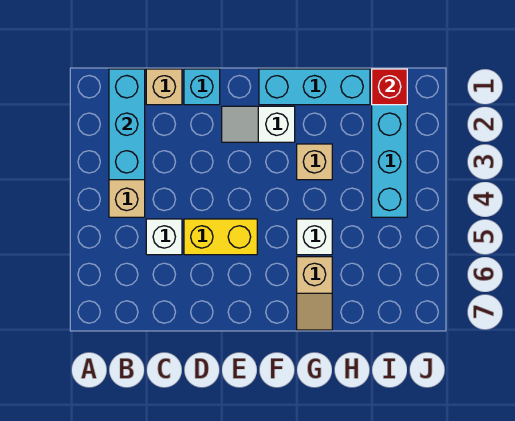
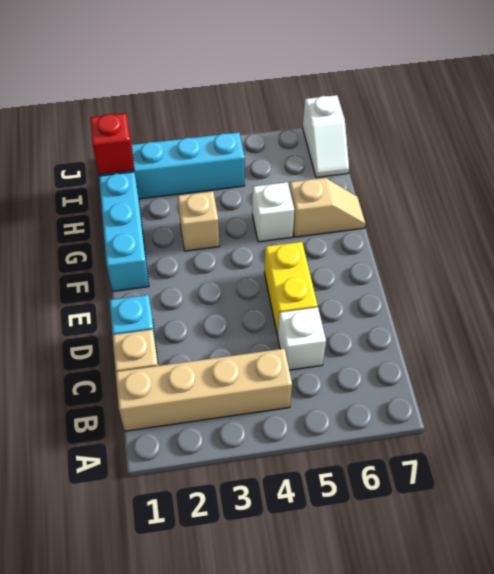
cyan 1x3 brick [109,69,145,180] -> none
white 1x2 slope [222,106,295,142] -> white 1x2 slope moved to [303,95,349,177]

